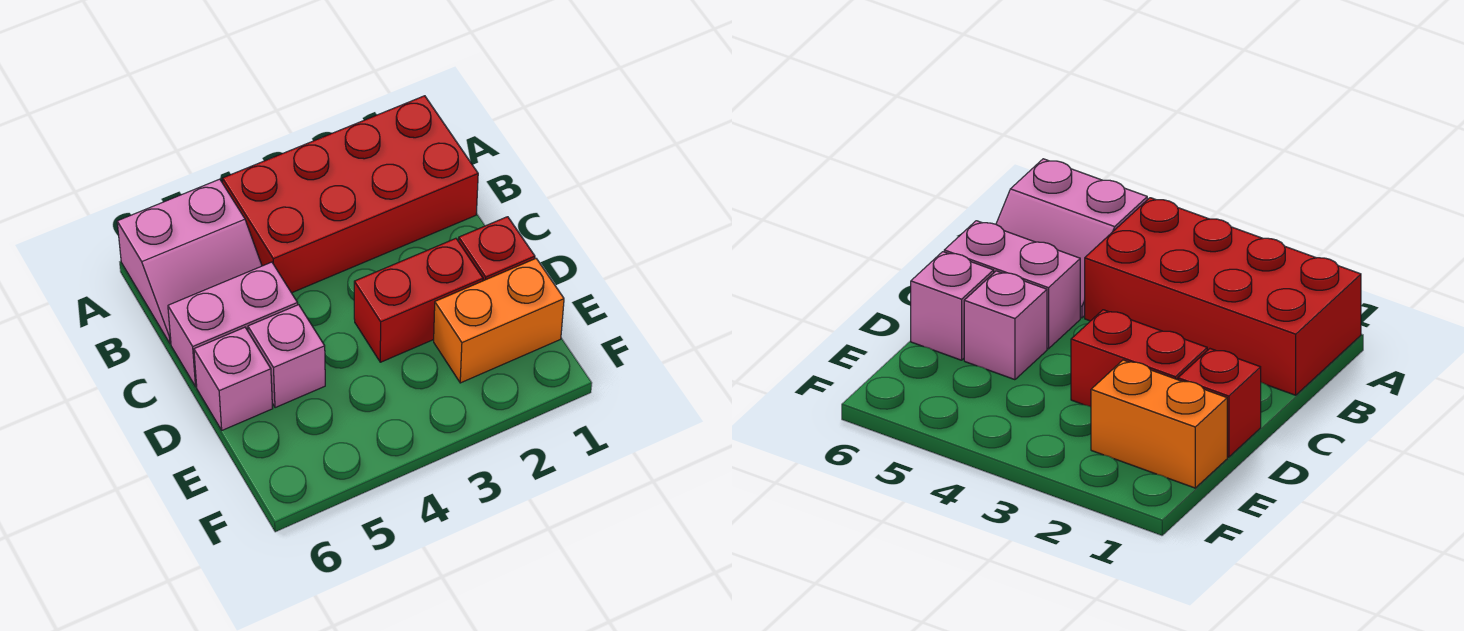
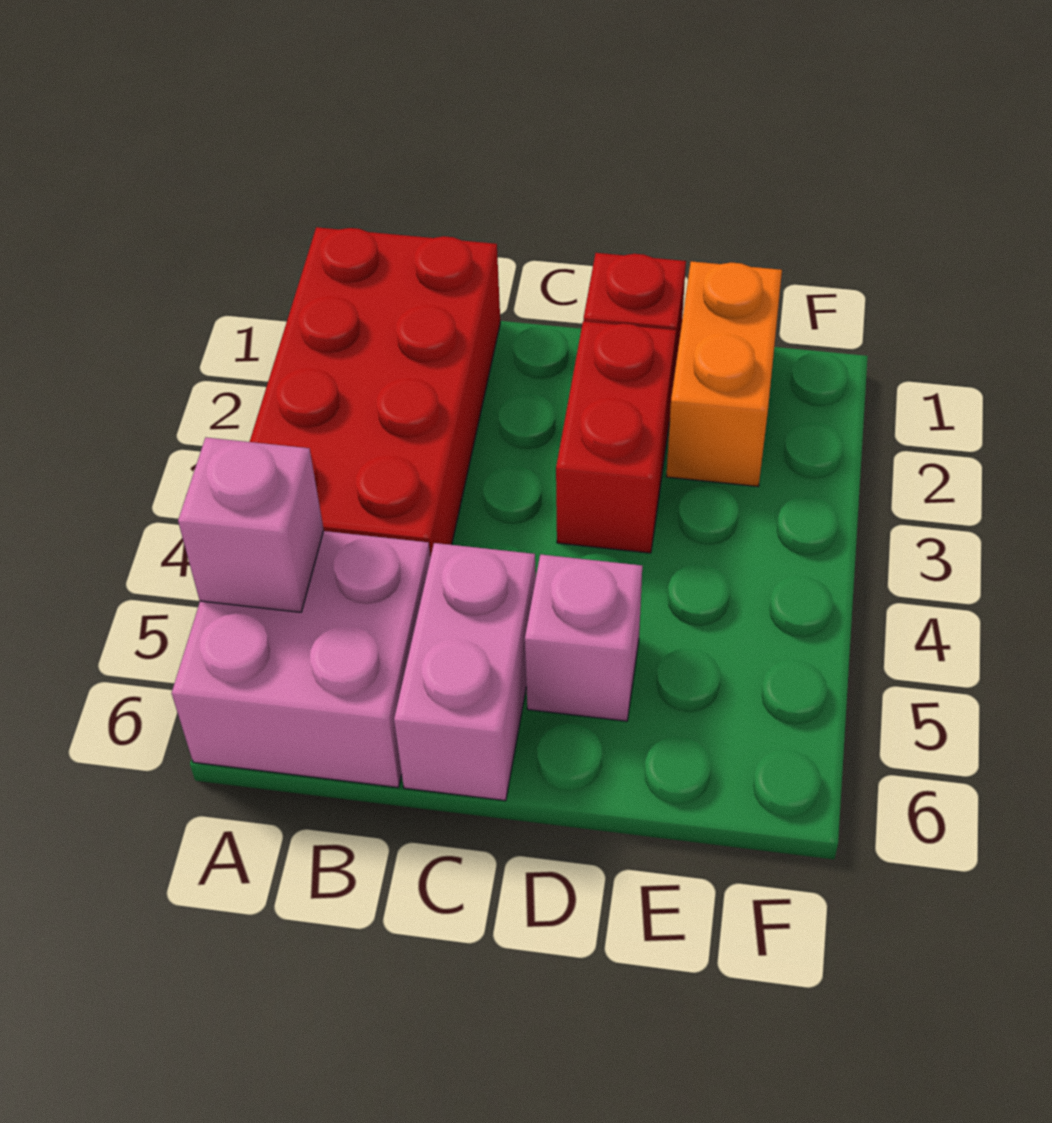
pink 2x2 slope [117,179,262,344] -> pink 2x2 brick [172,531,430,787]
pink 1x1 brick [194,327,273,430] -> pink 1x1 brick moved to [178,438,324,612]

